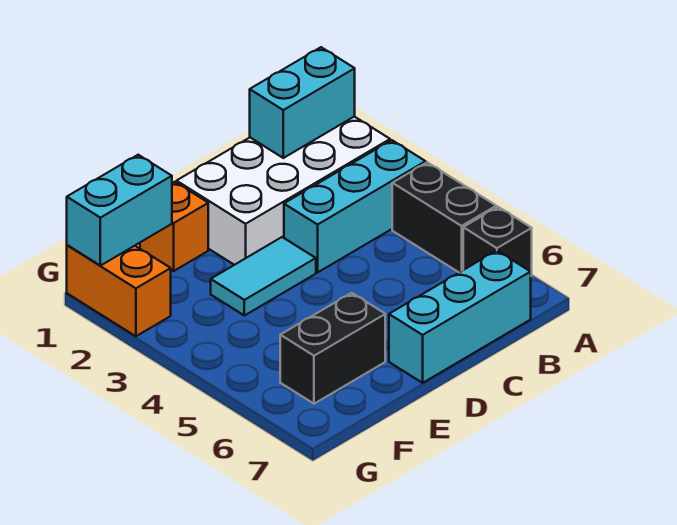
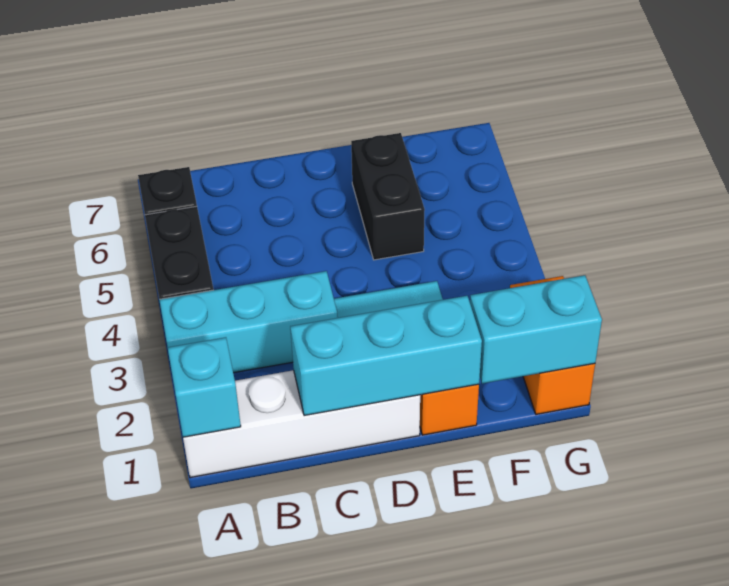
white 2x4 brick [177,117,390,265] -> white 1x4 brick [183,370,420,478]
cyan 1x2 brick [250,47,355,158] -> cyan 1x1 brick [168,337,241,437]
cyan 1x3 brick [389,251,531,383] -> cyan 1x3 brick moved to [290,296,482,416]
black 1x2 brick [280,293,385,404] -> black 1x2 brick turned to [351,133,425,260]

